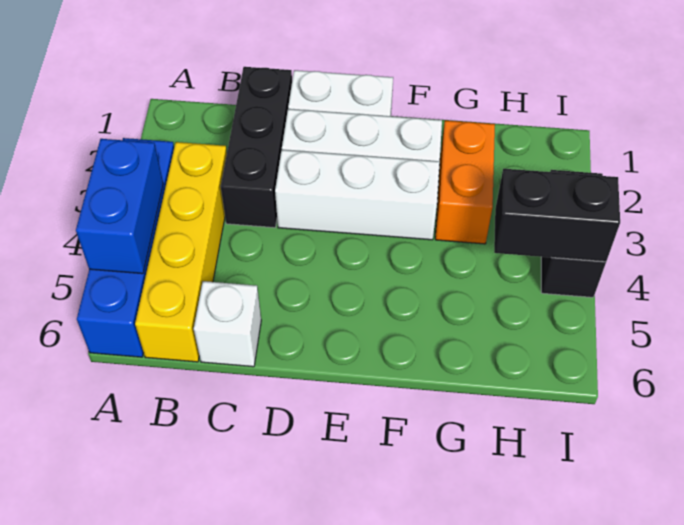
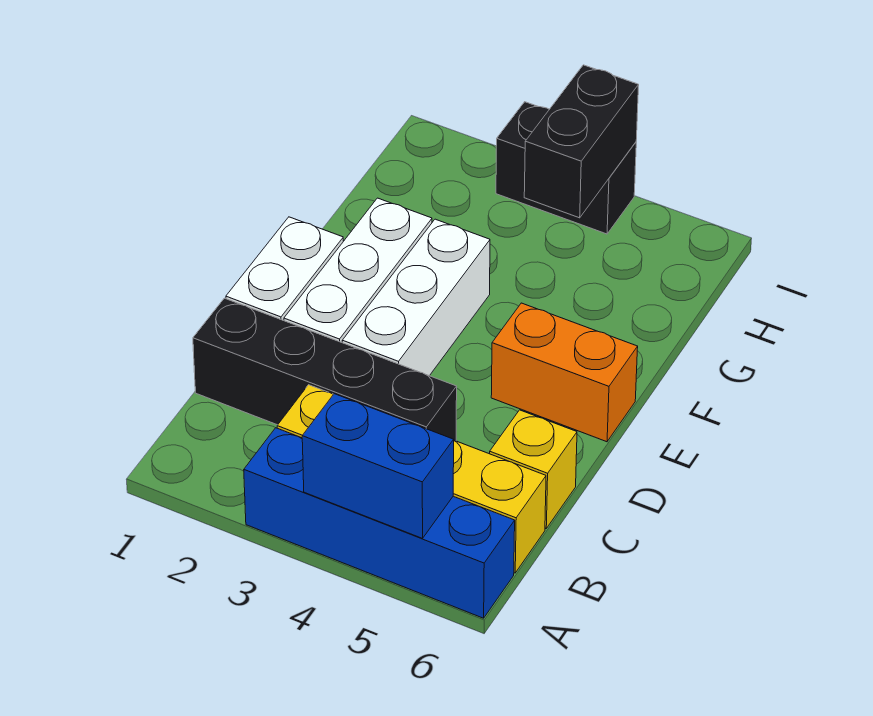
black 1x3 brick [221,67,292,228] -> black 1x4 brick [193,298,457,441]
white 1x1 brick [194,281,261,367] -> yellow 1x1 brick [490,410,577,528]
orange 1x2 brick [435,120,495,244] -> orange 1x2 brick moved to [491,303,638,442]

